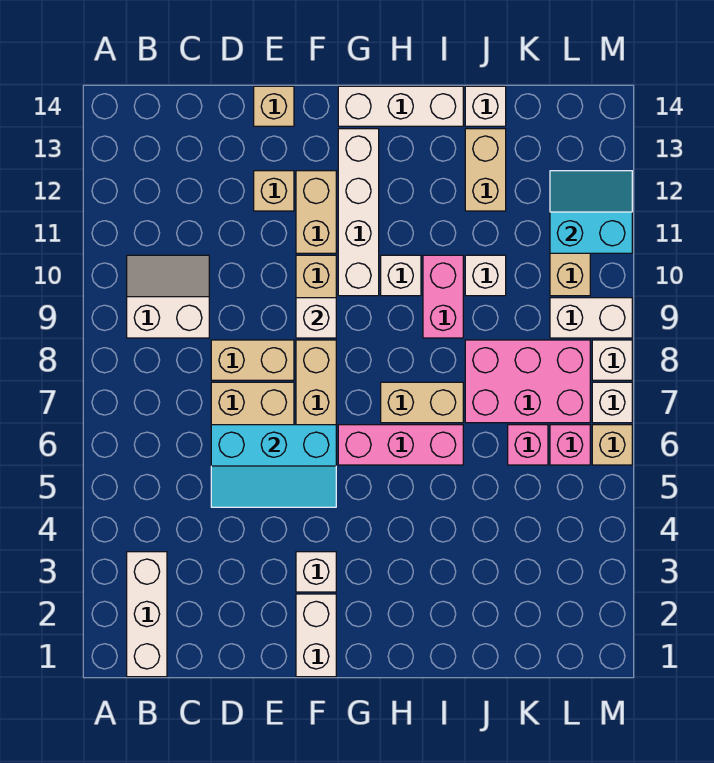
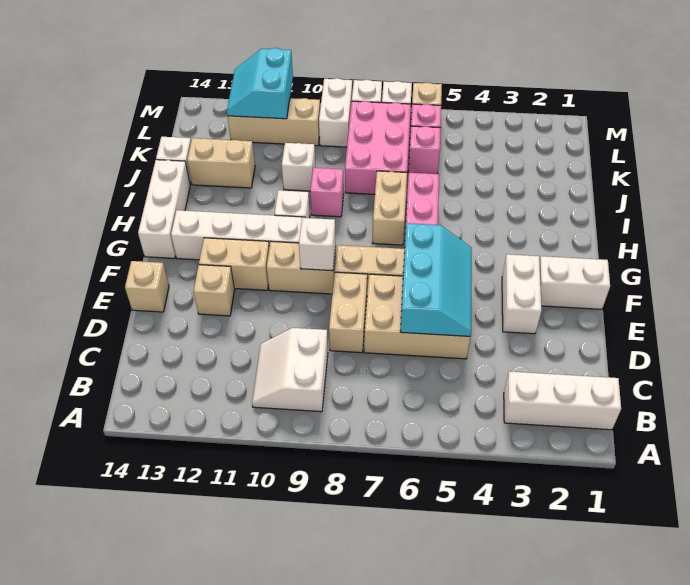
white 1x1 brick [296,552,336,592] -> white 1x2 brick [502,254,542,334]
pink 1x2 brick [423,255,463,338] -> pink 1x1 brick [310,168,344,217]

